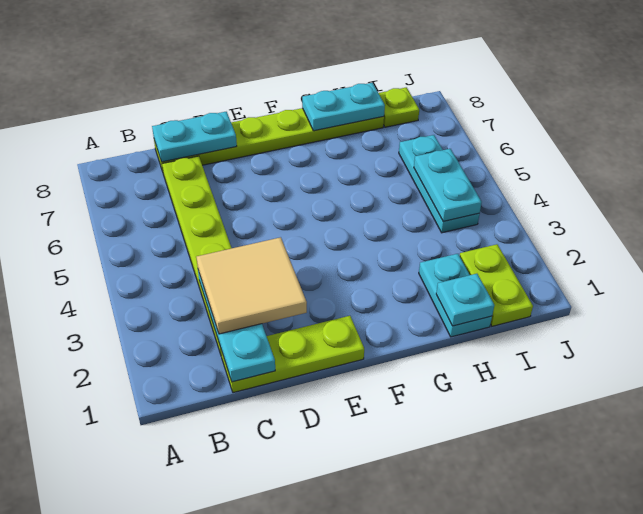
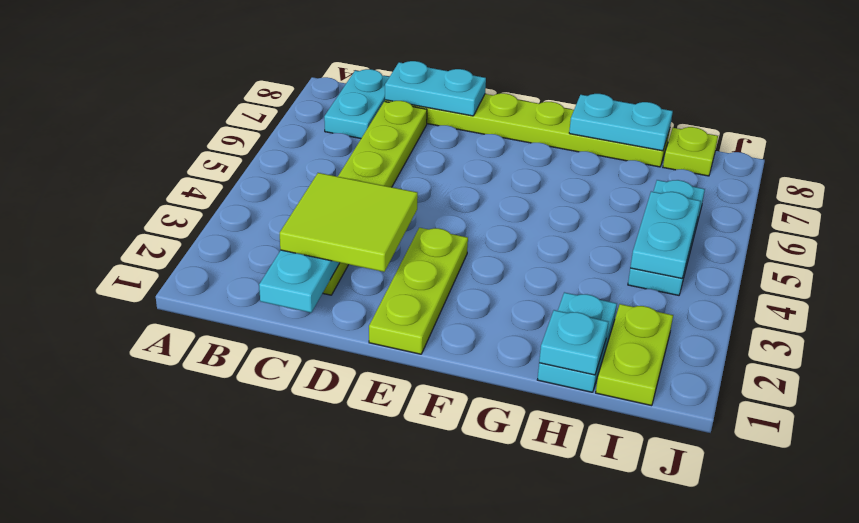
none -> cyan 1x2 plate [324,69,389,139]
lime 1x3 plate [221,316,364,393] -> lime 1x3 plate turned to [369,228,468,354]
tan 2x2 tile [197,237,307,334] -> lime 2x2 tile [280,173,418,272]

